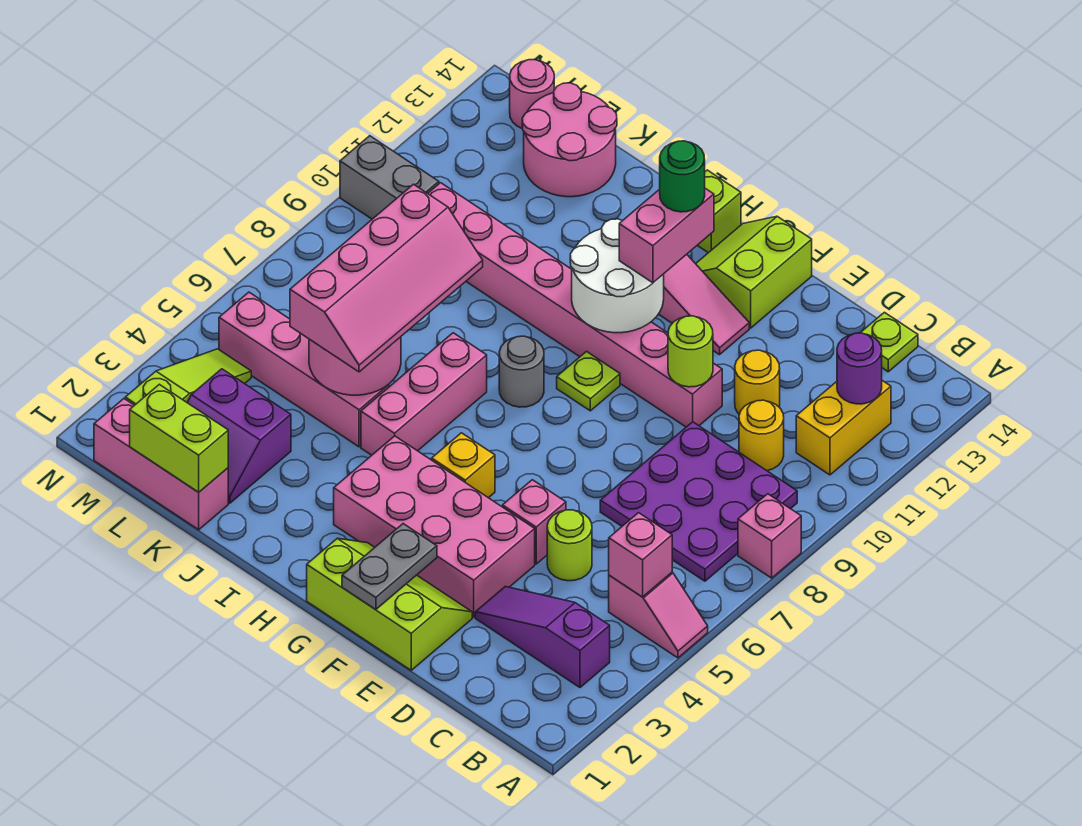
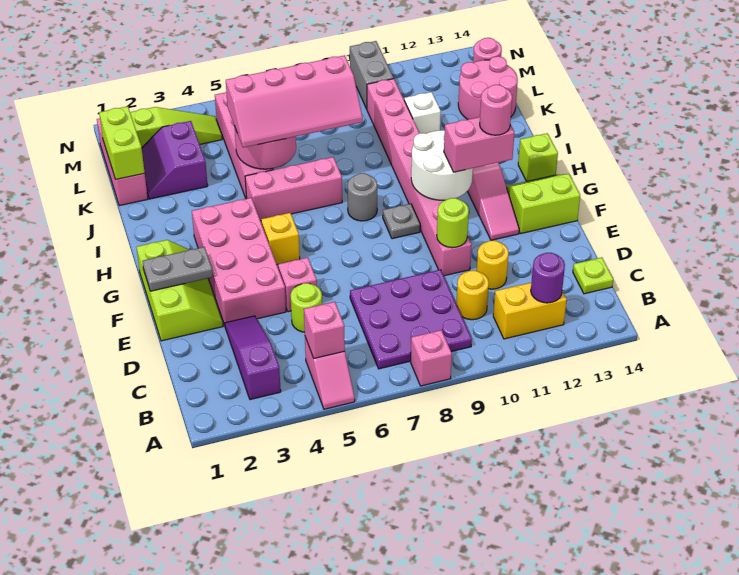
lime 1x1 plate [557,352,620,411] -> grey 1x1 plate [383,204,420,239]
green 1x1 round brick [660,141,705,212] -> pink 1x1 round brick [480,85,512,135]
none -> white 1x1 brick [404,92,441,133]

